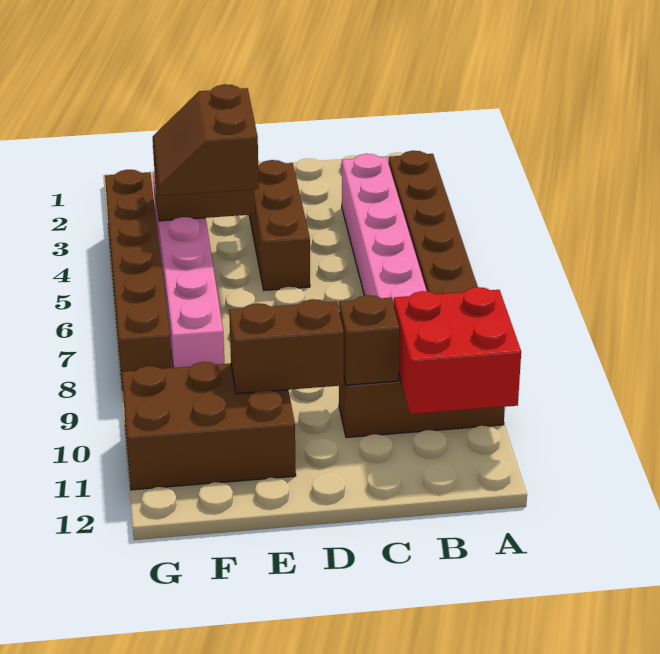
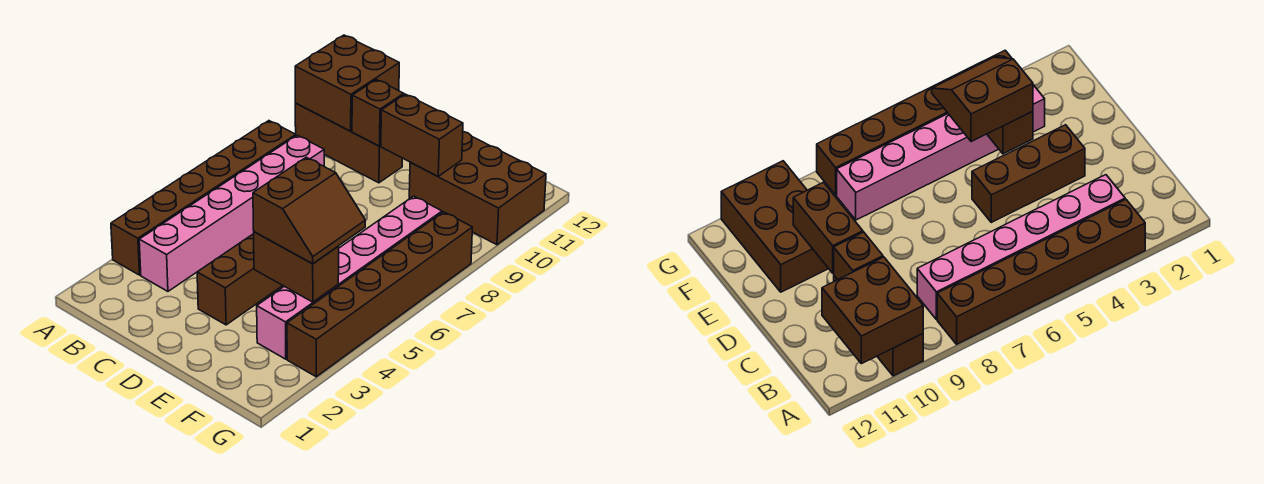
red 2x2 brick [394,287,521,414] -> brown 2x2 brick [295,35,399,131]

